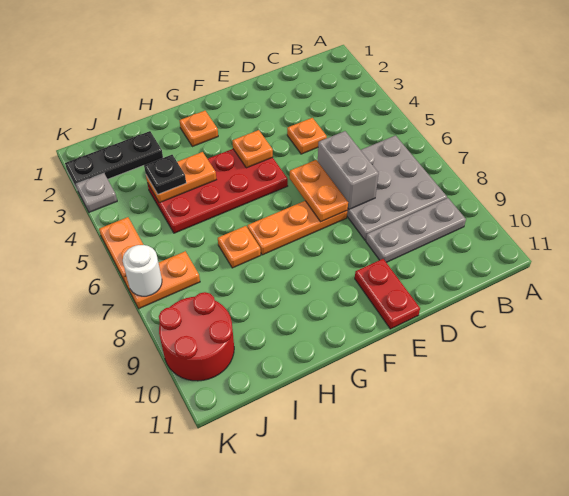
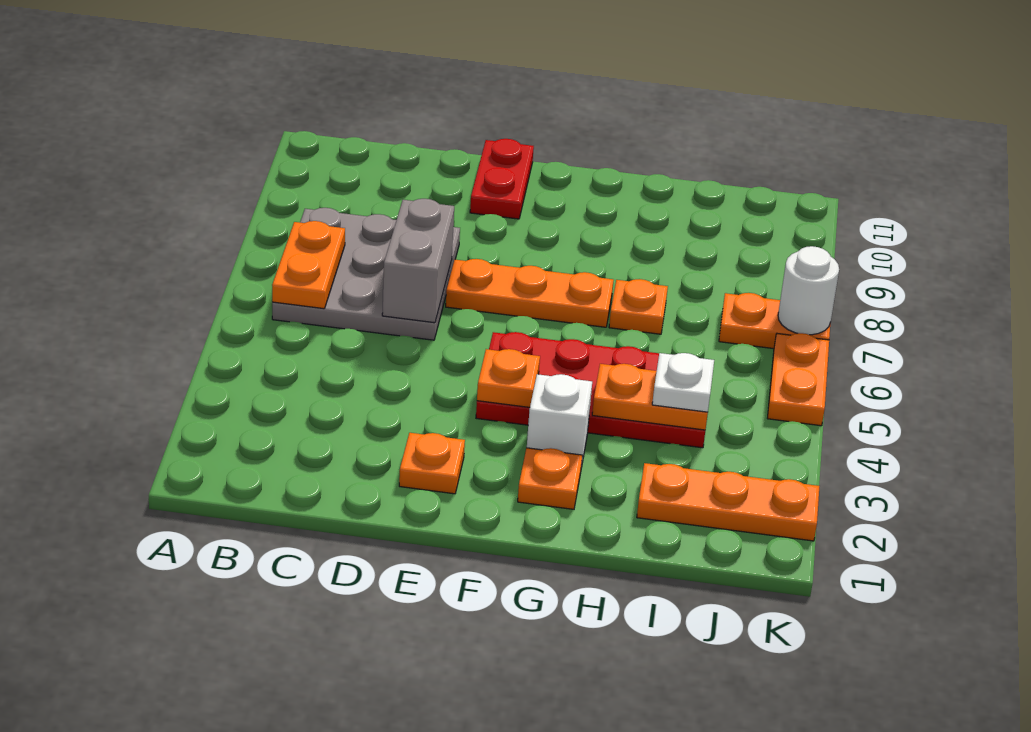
grey 1x3 plate [366,198,466,262] -> none
orange 1x1 plate [287,118,327,154] -> orange 1x1 plate moved to [399,433,465,494]
orange 1x2 plate [290,160,348,222] -> orange 1x2 plate moved to [272,221,345,309]
none -> white 1x1 brick [527,374,592,468]
black 1x3 plate [65,131,163,189] -> orange 1x3 plate [637,463,819,541]
black 1x1 plate [144,155,186,194] -> white 1x1 plate [652,353,714,412]
red 2x2 round brick [159,292,234,381] -> none
grey 1x1 plate [76,173,117,212] -> none

